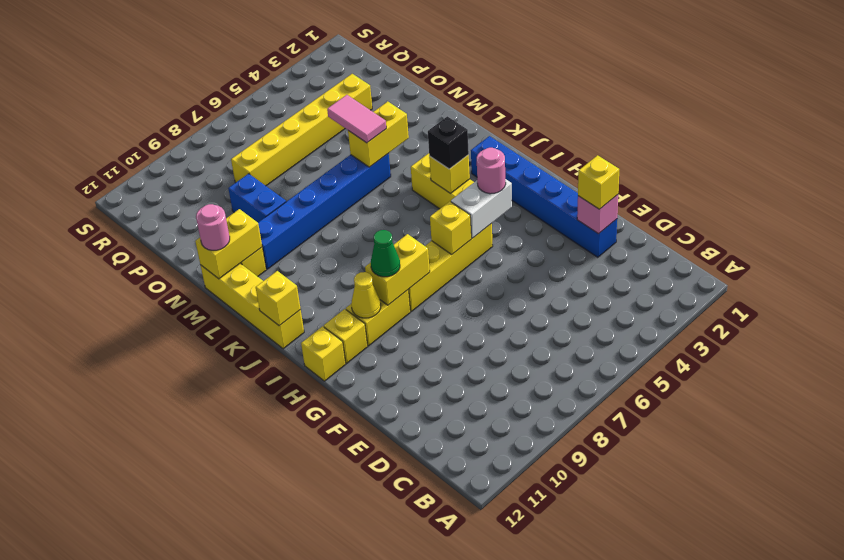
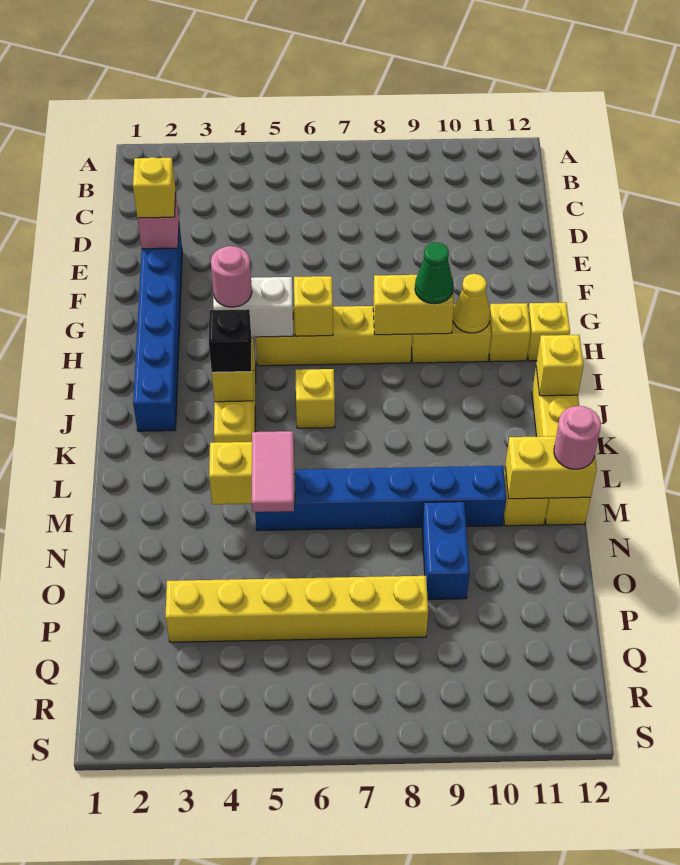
none -> yellow 1x1 brick [296,369,335,428]

